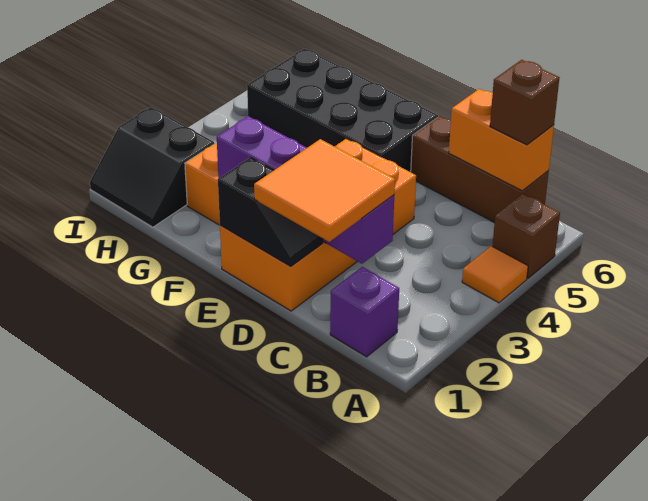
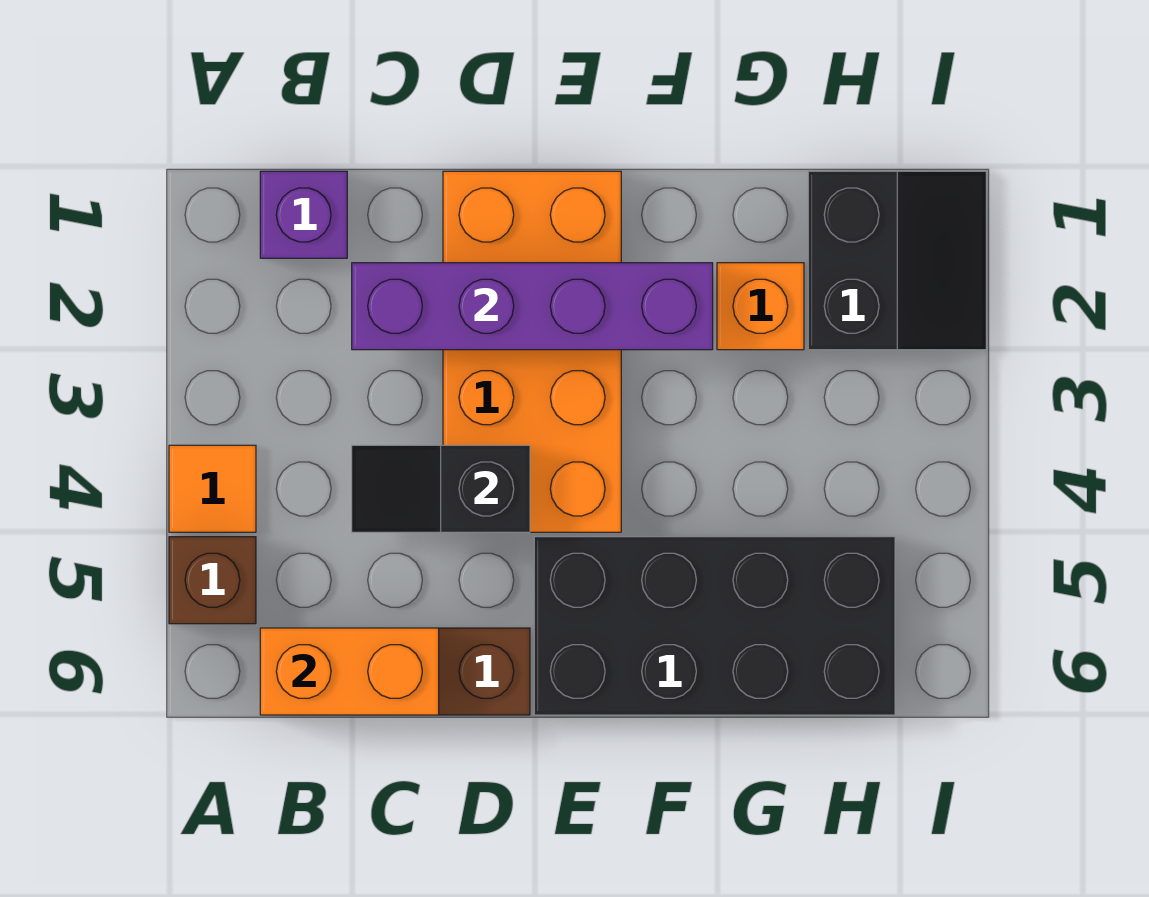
brown 1x1 brick [490,60,560,145] -> none
orange 2x2 tile [254,139,395,242] -> none
black 1x2 slope [218,157,323,266] -> black 1x2 slope moved to [352,445,530,532]
black 2x2 slope [90,107,214,227] -> black 2x2 slope turned to [808,171,986,350]

